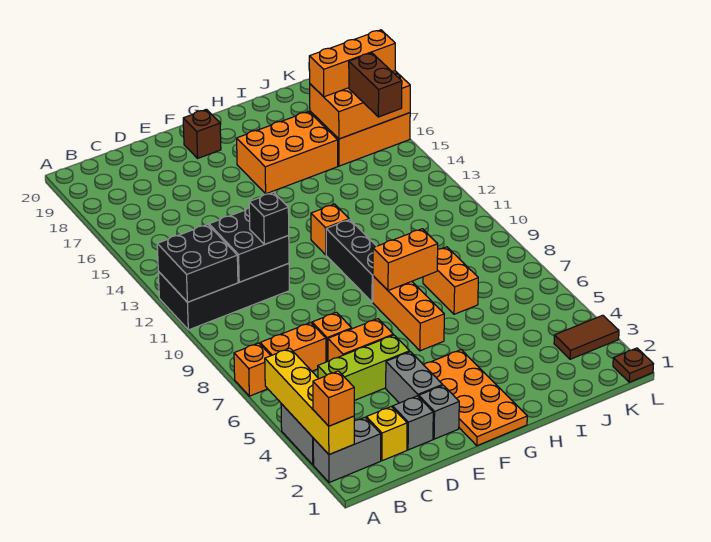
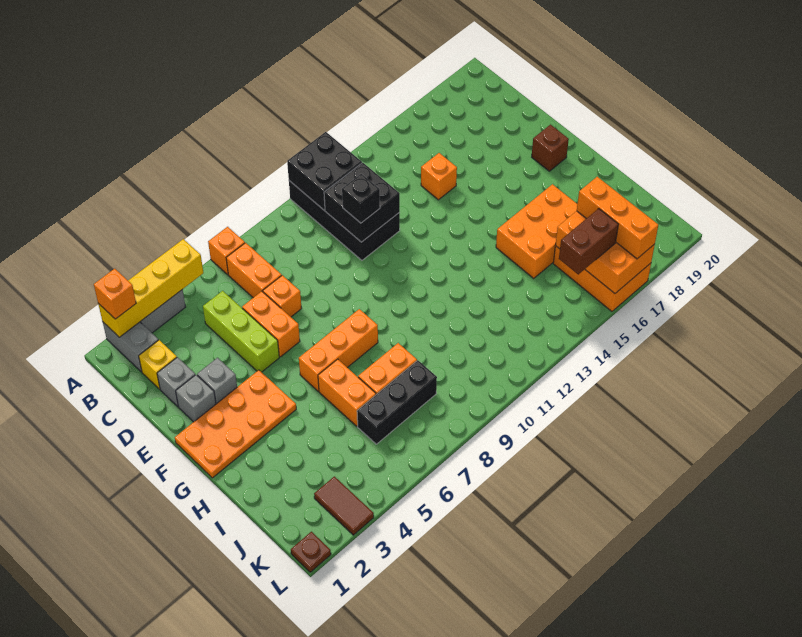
grey 1x2 brick [386,352,443,403] -> grey 1x1 brick [197,358,237,404]
orange 1x2 brick [373,229,438,291] -> orange 1x2 brick moved to [318,359,376,426]
black 1x3 brick [326,219,376,302] -> black 1x3 brick moved to [357,360,437,444]
orange 1x1 brick [311,204,349,255] -> orange 1x1 brick moved to [421,153,457,200]
orange 2x3 brick [237,111,338,194] -> orange 2x3 brick turned to [496,184,577,278]

